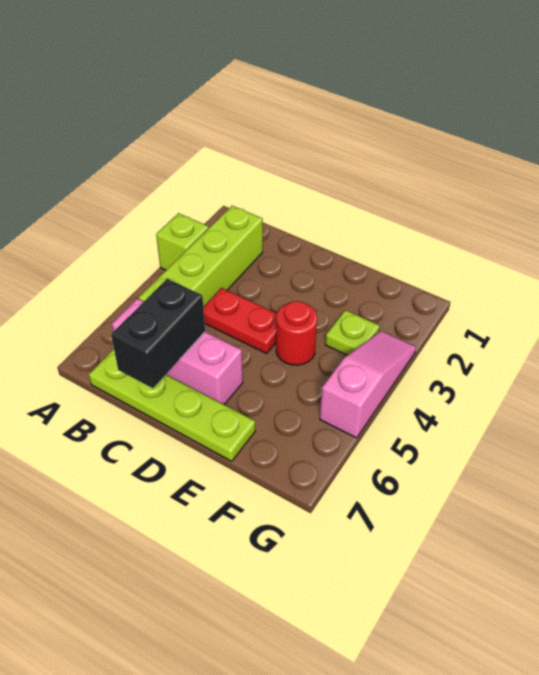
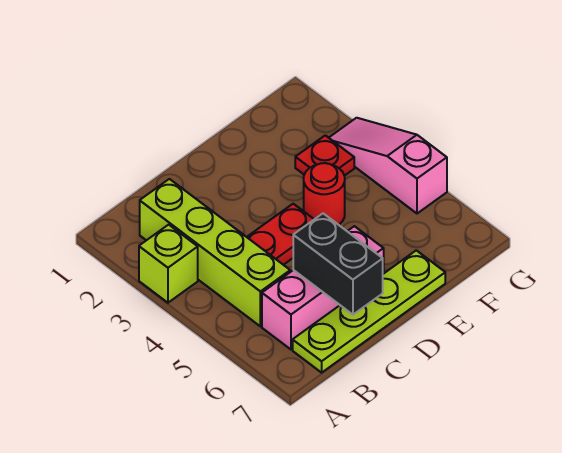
lime 1x1 plate [325,310,380,355] -> red 1x1 plate [295,135,354,176]

